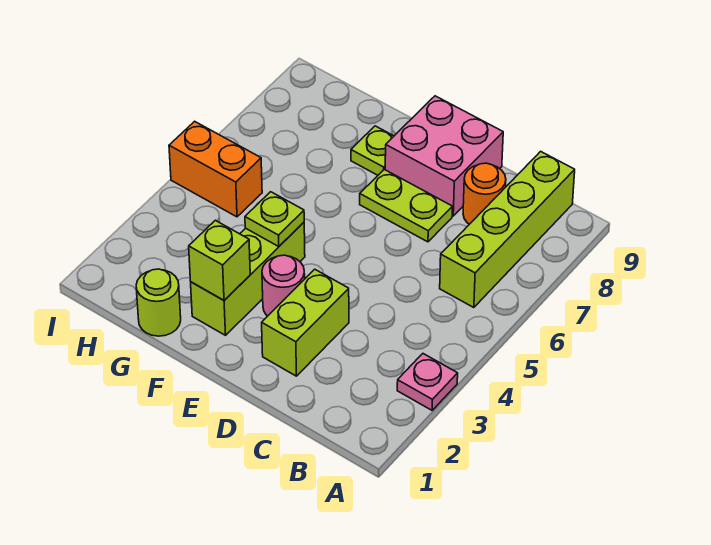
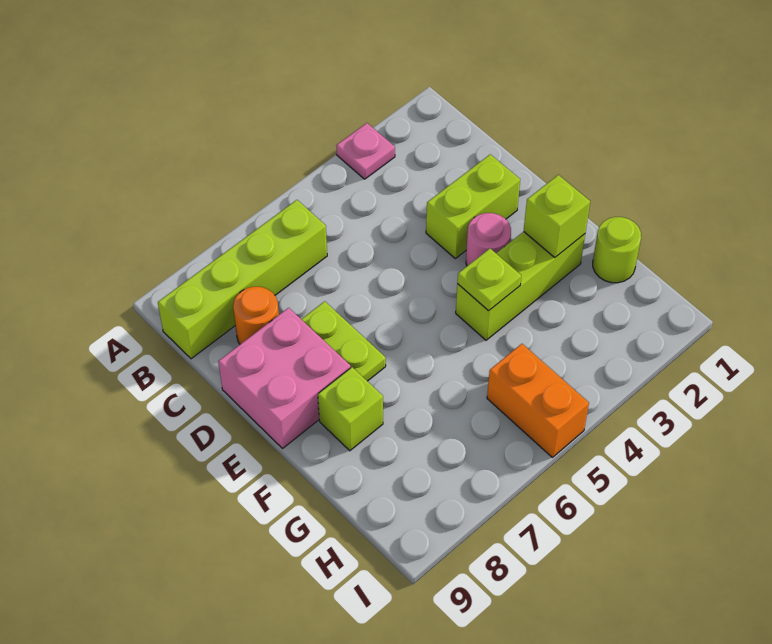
lime 1x1 plate [351,126,394,175] -> lime 1x1 brick [318,367,383,451]

